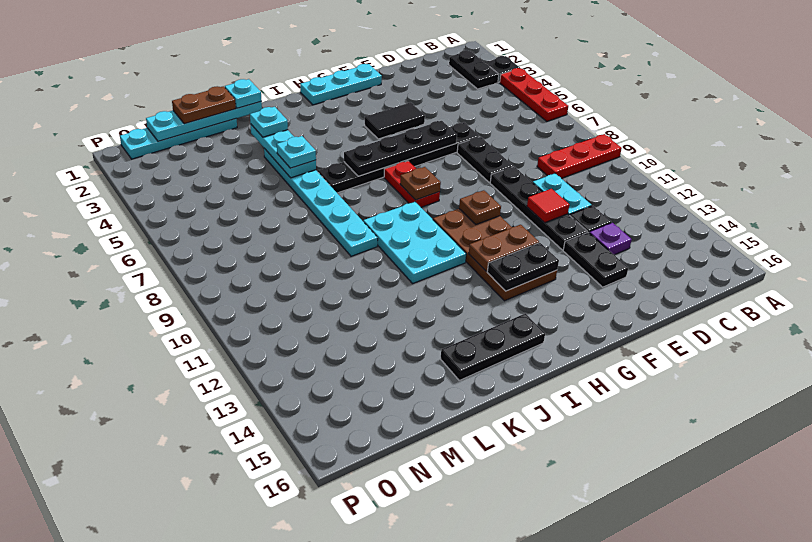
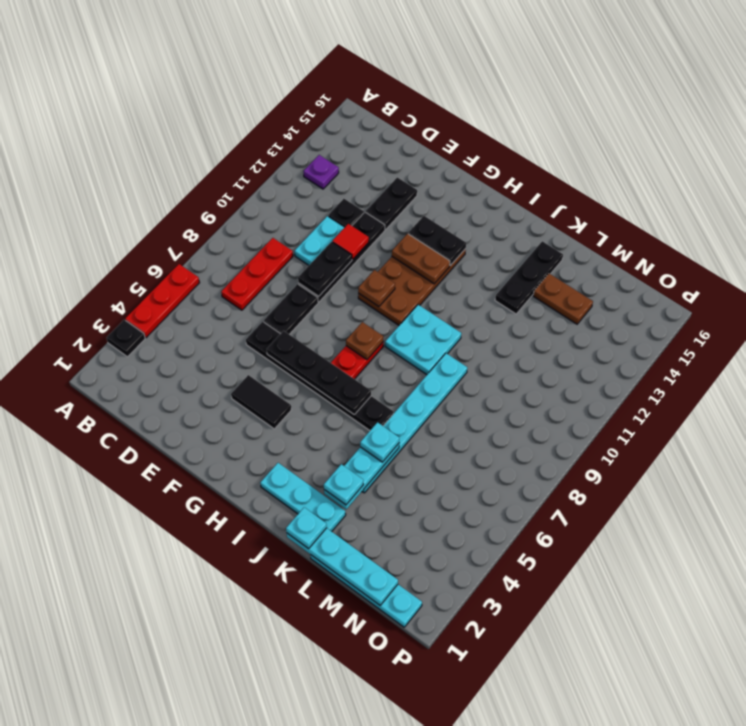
red 1x3 plate [537,134,622,178] -> red 1x3 plate turned to [221,238,293,310]
black 1x2 plate [449,50,499,89] -> black 1x2 plate moved to [298,242,352,296]
purple 1x1 plate [589,223,632,255] -> purple 1x1 plate moved to [303,155,339,189]
cyan 1x3 plate [300,64,382,105] -> cyan 1x3 plate moved to [260,463,346,531]
cyan 2x3 plate [363,202,466,283] -> cyan 2x2 plate [385,305,461,375]
black 1x3 plate [440,313,545,380] -> black 1x3 plate turned to [495,241,563,314]
brown 1x2 plate [172,86,236,124] -> brown 1x2 plate moved to [533,274,593,324]

